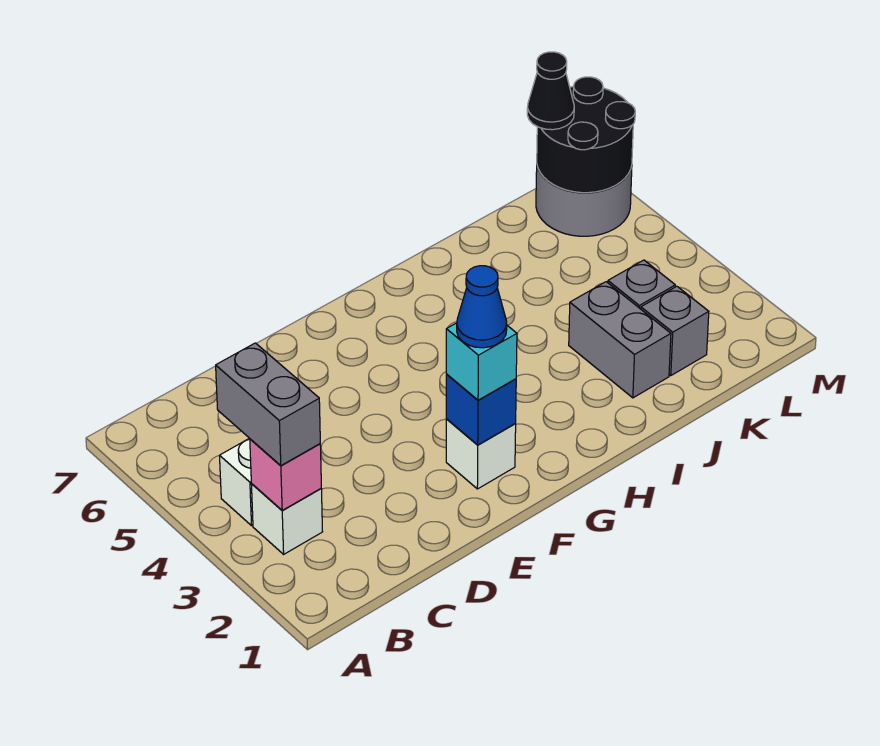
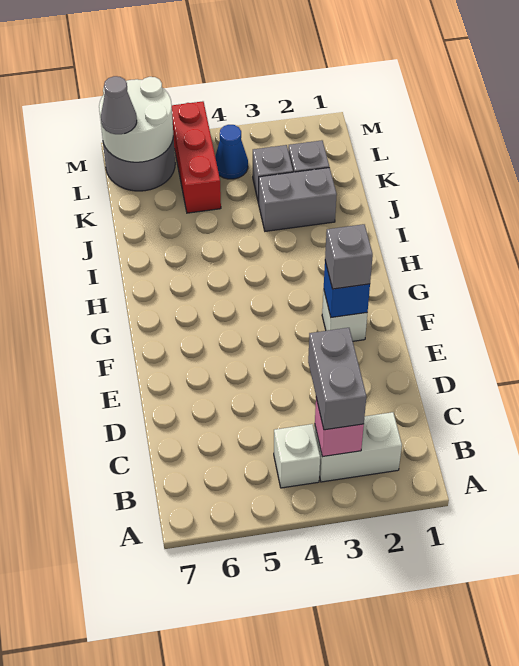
white 1x1 brick [251,484,323,554] -> white 1x2 brick [314,412,402,482]
grey 1x2 brick [216,343,320,466] -> grey 1x2 brick turned to [308,328,366,430]
cyan 1x1 brick [446,323,517,400] -> grey 1x1 brick [325,224,373,289]
blue 1x1 cone [457,266,507,348] -> blue 1x1 cone moved to [215,125,248,179]
none -> red 1x3 brick [172,101,221,213]
black 2x2 round brick [537,77,635,193] -> white 2x2 round brick [99,77,173,162]
black 1x1 cone [527,52,574,130] -> grey 1x1 cone [101,76,137,134]

